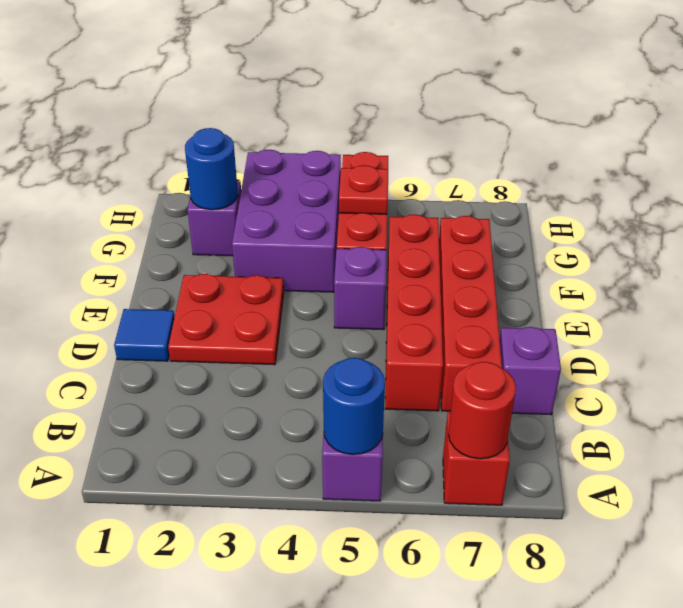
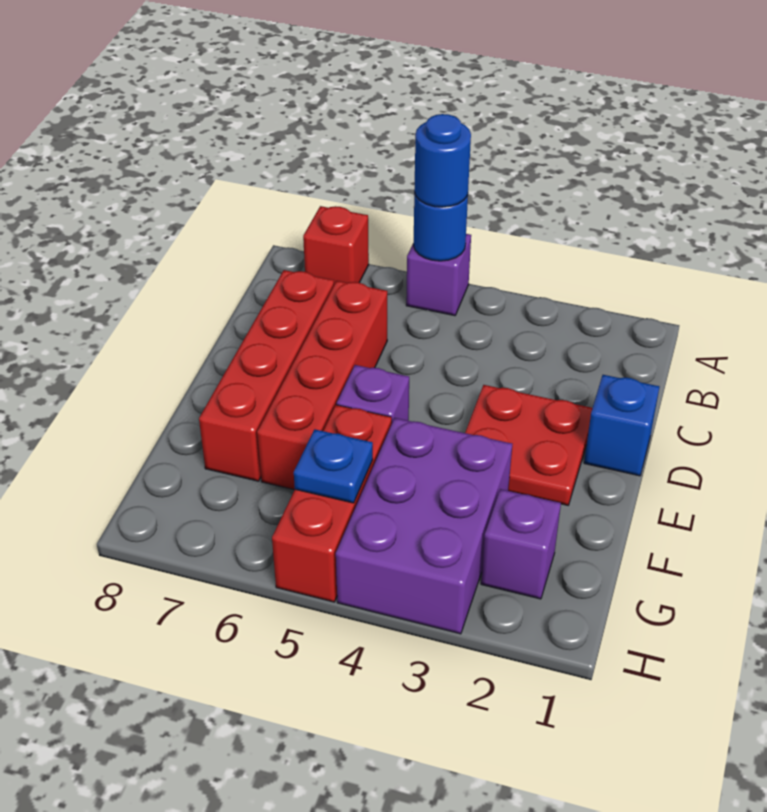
red 1x1 round brick [448,362,516,459] -> none
purple 1x1 brick [500,327,561,415] -> none
blue 1x1 tile [114,309,175,361] -> blue 1x1 brick [584,375,659,476]
blue 1x1 round brick [185,128,238,210] -> blue 1x1 round brick moved to [414,114,471,207]
red 1x1 plate [339,165,388,214] -> blue 1x1 plate [294,429,373,503]

